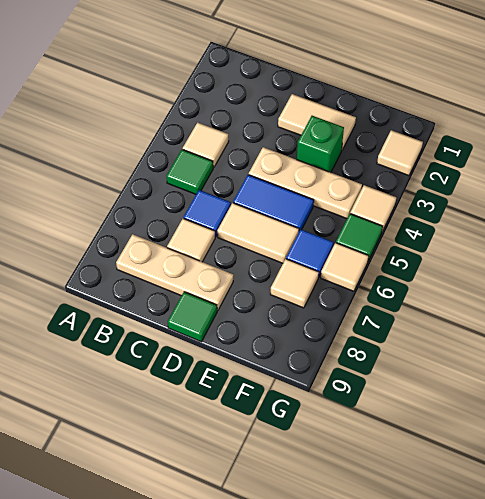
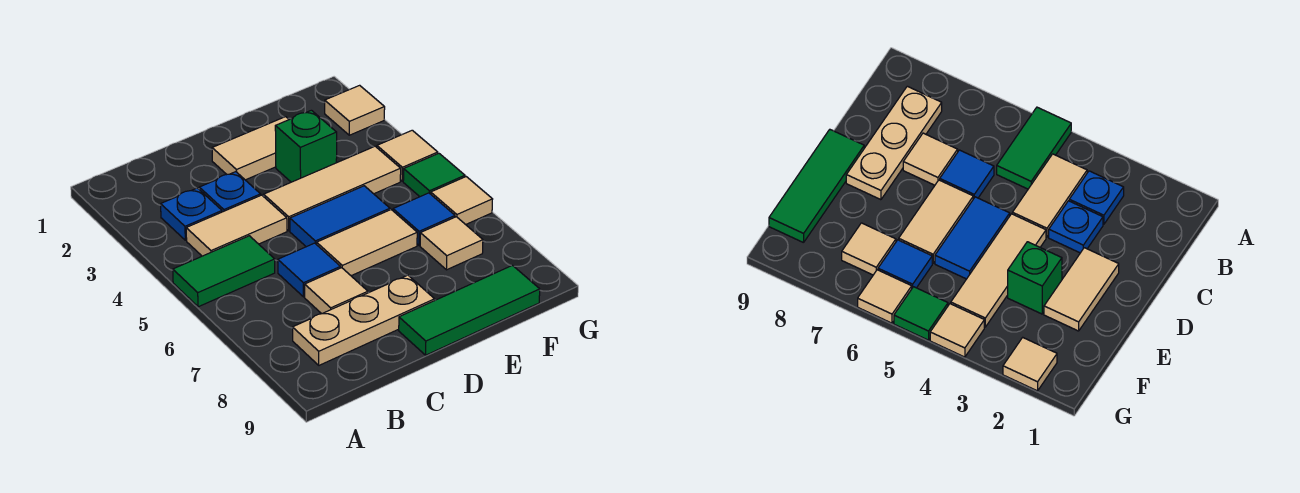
none -> blue 1x1 plate [161,188,222,240]
tan 1x1 tile [183,122,229,168] -> tan 1x2 tile [186,195,287,256]
green 1x1 tile [167,149,213,194] -> green 1x2 tile [173,236,275,307]
none -> blue 1x1 plate [199,172,261,212]
tan 1x3 plate [249,147,362,219] -> tan 1x3 tile [264,146,401,231]
green 1x1 tile [168,292,217,342] -> green 1x3 tile [399,265,540,355]

